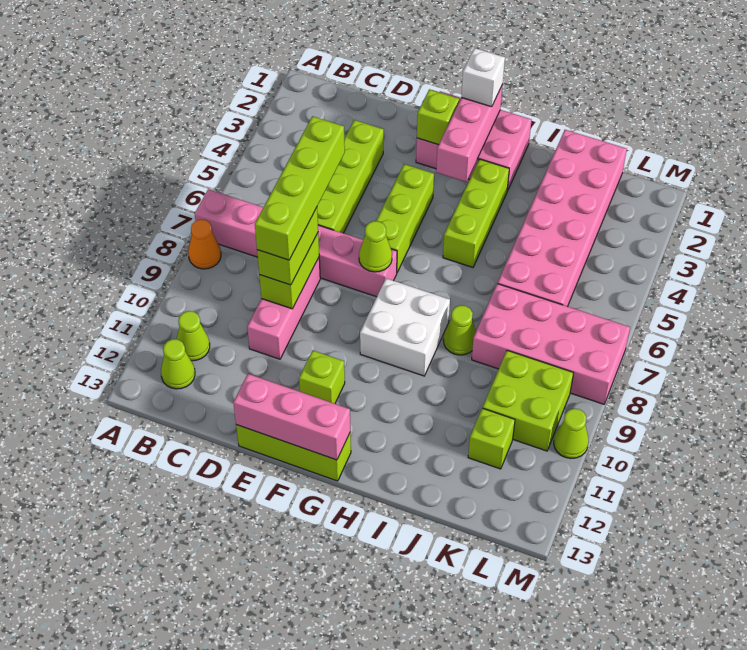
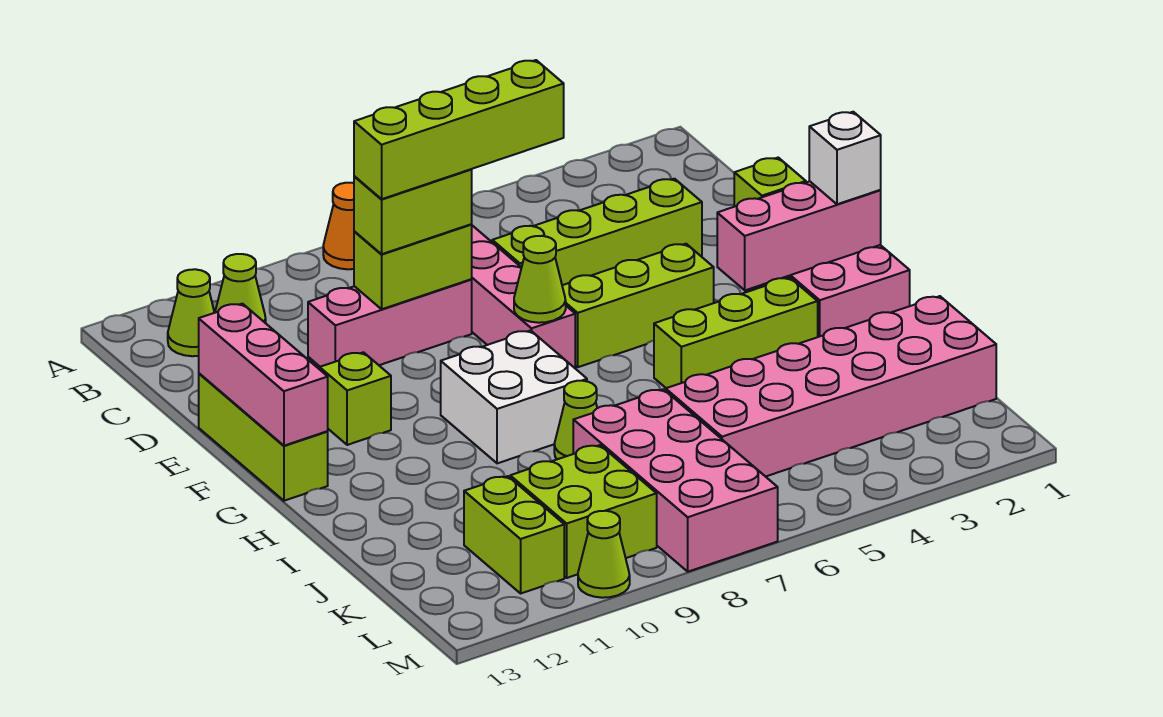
lime 1x1 brick [468,408,515,469] -> lime 1x2 brick [464,476,564,593]

